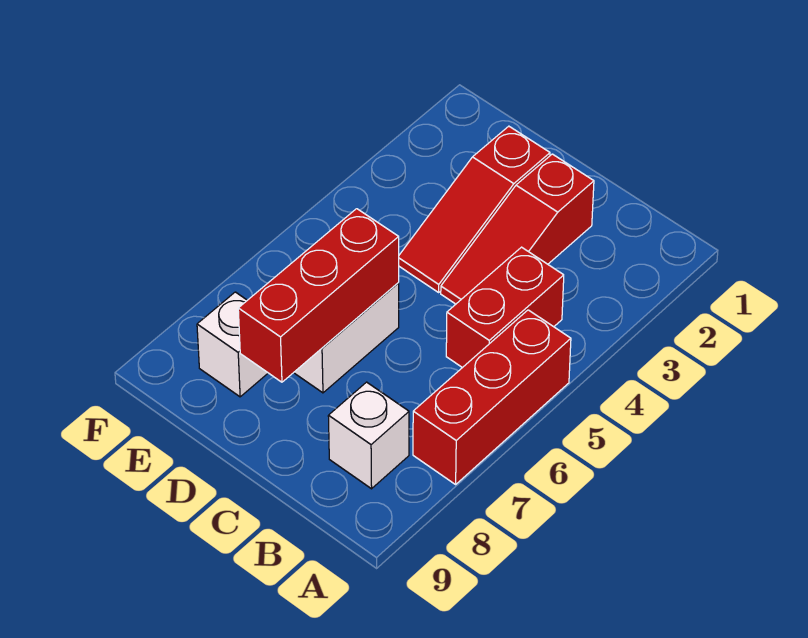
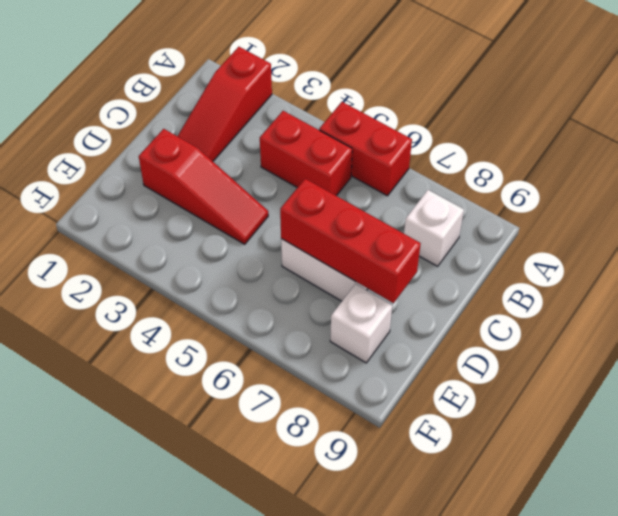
red 1x3 brick [413,310,571,484] -> red 1x2 brick [319,102,412,196]
red 1x3 slope [441,154,594,304] -> red 1x3 slope turned to [178,47,272,161]

